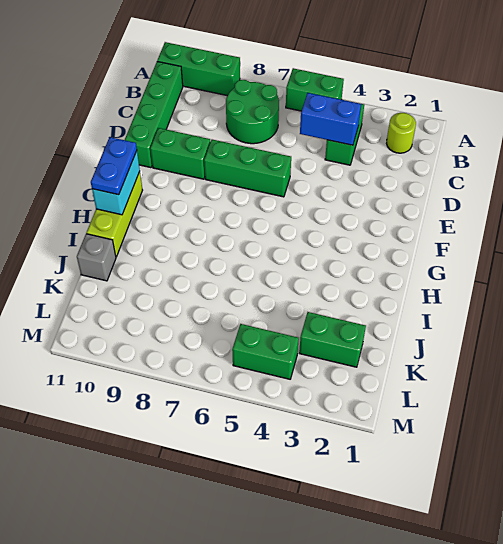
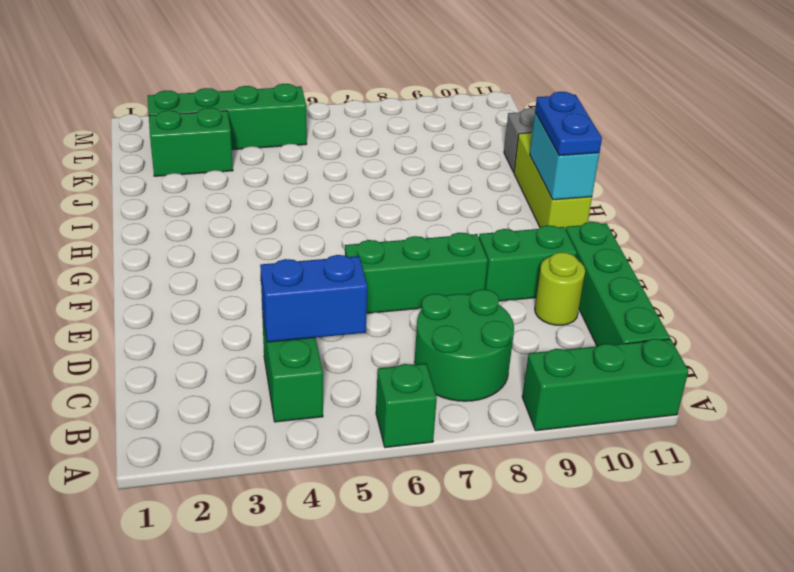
green 1x2 brick [286,68,344,111] -> green 1x1 brick [376,364,437,448]
lime 1x1 round brick [386,113,416,153] -> lime 1x1 round brick moved to [535,252,585,325]
green 1x2 brick [232,324,299,379] -> green 1x4 brick [148,84,307,150]

